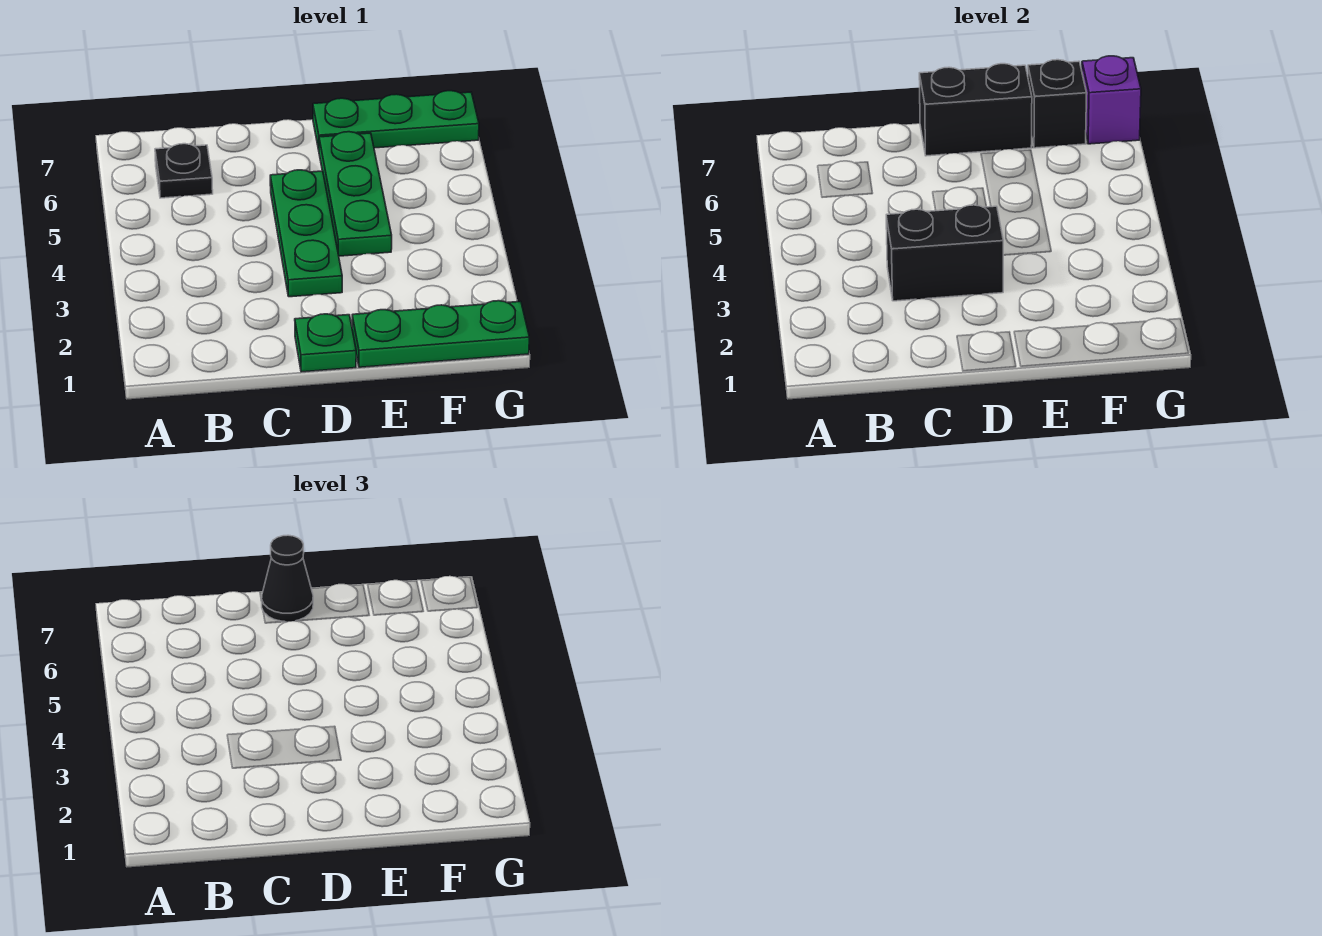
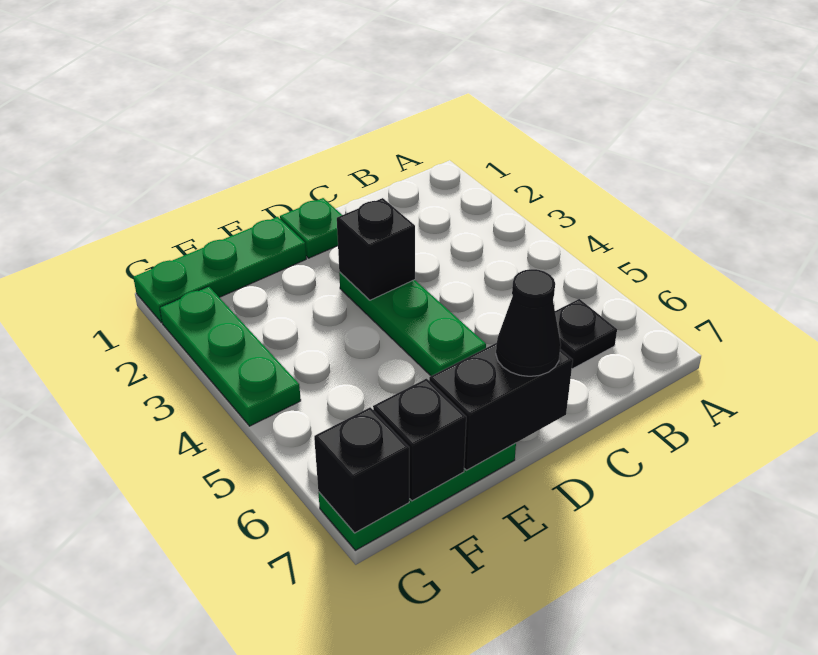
black 1x2 brick [886,205,1003,301] -> black 1x1 brick [337,198,415,300]
green 1x3 plate [319,132,392,256] -> green 1x3 plate moved to [160,286,301,426]
purple 1x1 brick [1082,56,1141,144] -> black 1x1 brick [314,407,409,533]

